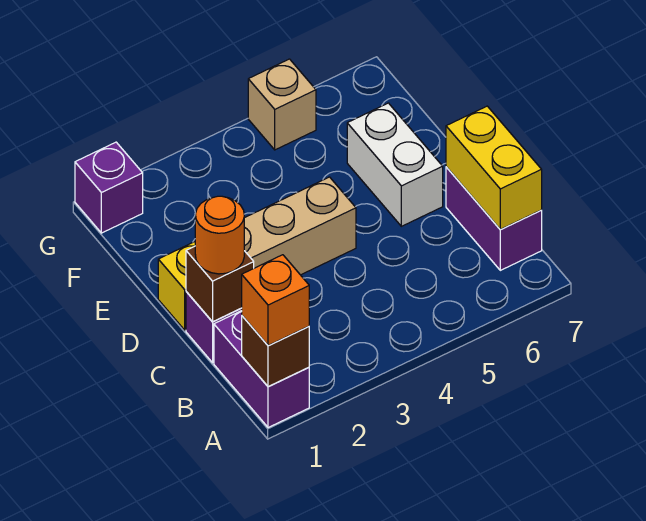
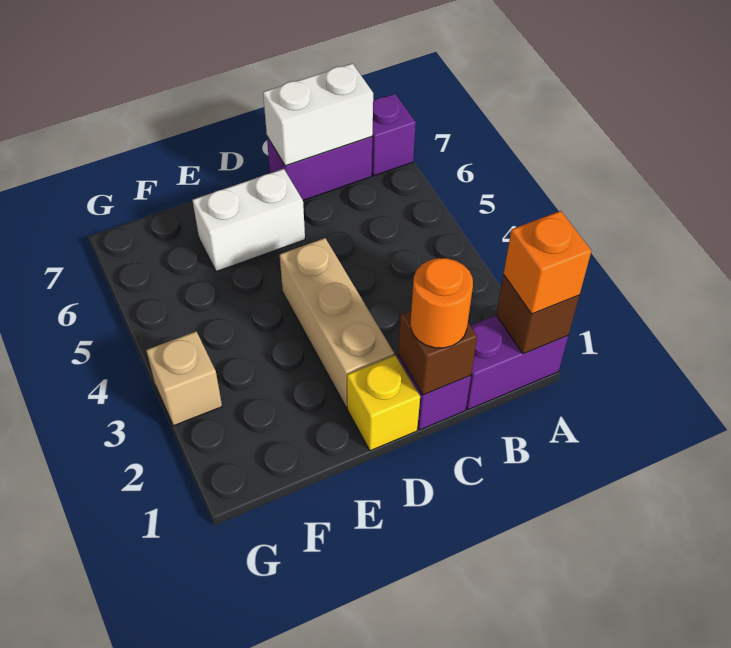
yellow 1x2 brick [446,106,542,230] -> white 1x2 brick [263,63,373,166]
purple 1x1 brick [75,142,143,233] -> purple 1x1 brick moved to [372,94,416,176]
tan 1x1 brick [248,59,316,150] -> tan 1x1 brick moved to [146,331,222,426]

